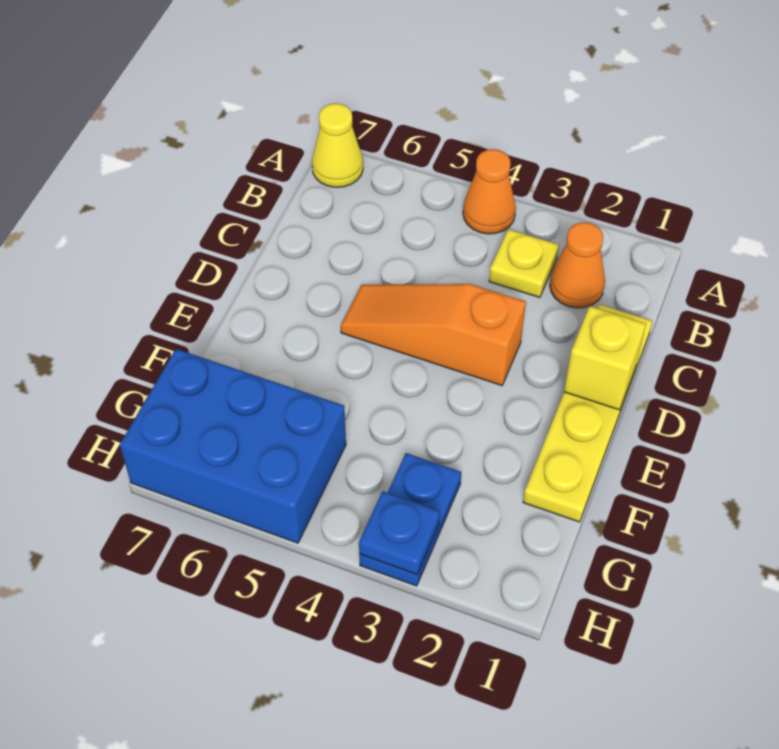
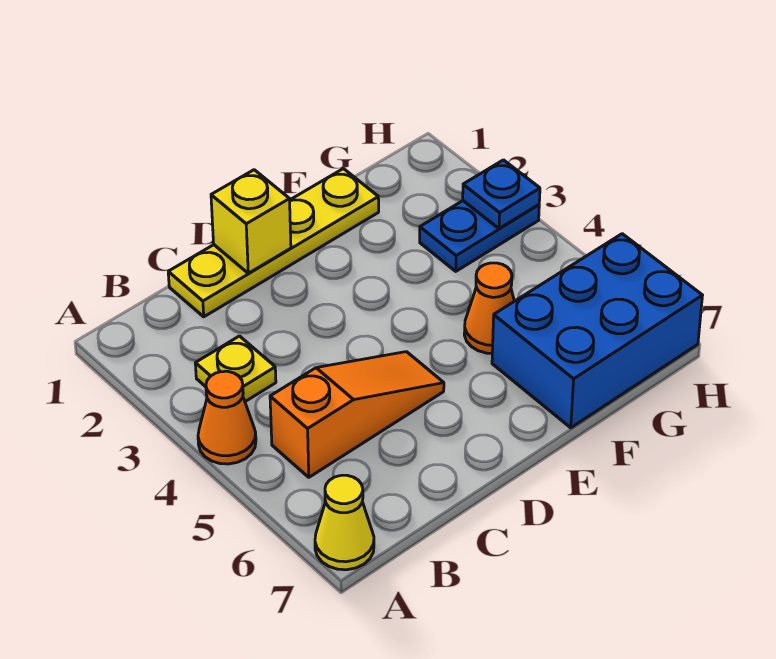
orange 1x1 cone [550,222,605,308] -> orange 1x1 cone moved to [464,263,514,353]
orange 1x3 slope [341,284,526,386] -> orange 1x3 slope turned to [270,352,444,477]
blue 2x3 brick [120,349,346,543] -> blue 2x3 brick turned to [492,234,703,428]

